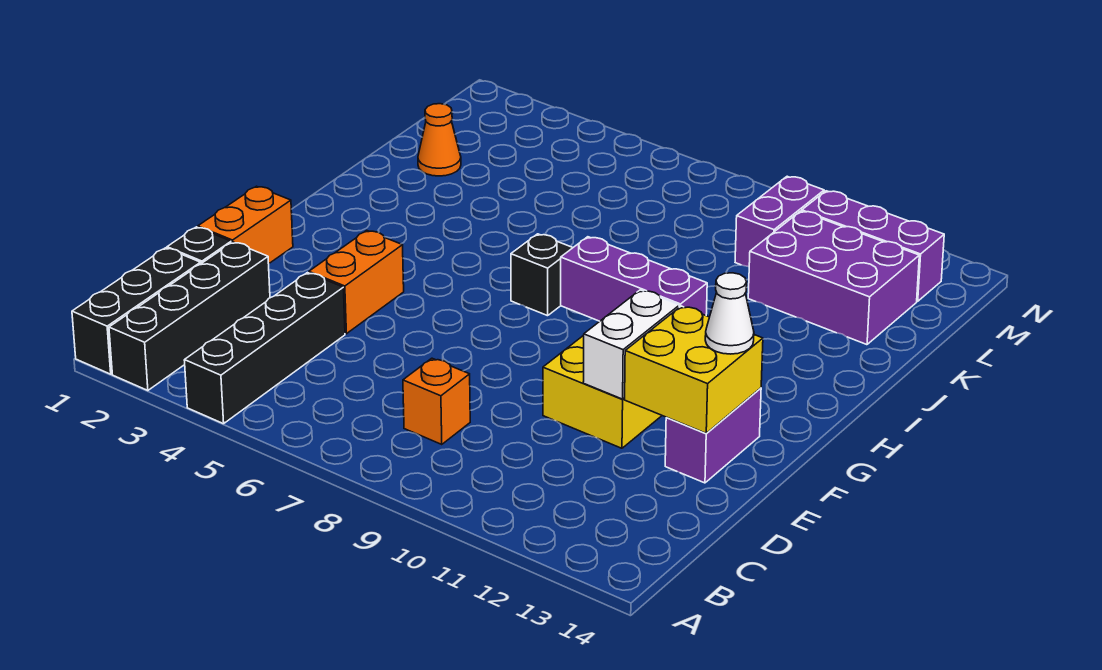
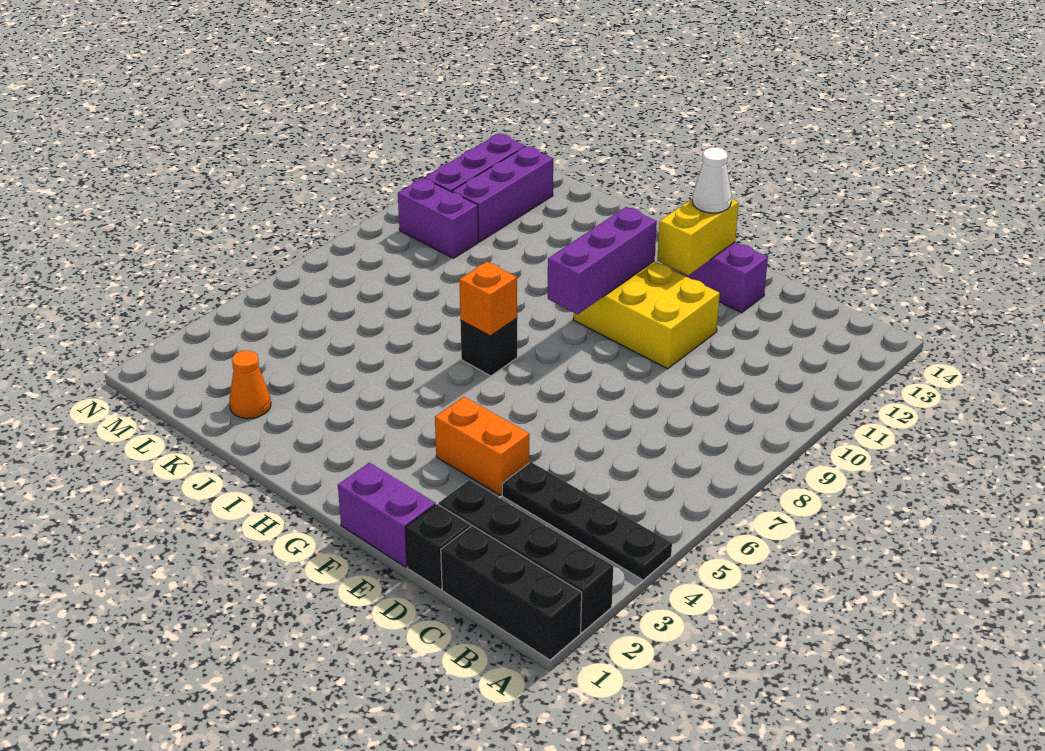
black 1x4 brick [184,273,345,424] -> black 1x4 plate [502,462,672,580]
orange 1x1 brick [403,358,470,445] -> orange 1x1 brick moved to [459,262,517,336]
orange 1x2 brick [198,186,293,264] -> purple 1x2 brick [338,463,435,567]
white 1x2 brick [583,290,679,399] -> none
yellow 2x2 brick [625,306,763,433] -> yellow 1x2 brick [657,198,739,275]
purple 2x3 brick [748,211,919,345] -> purple 1x3 brick [452,146,553,242]

